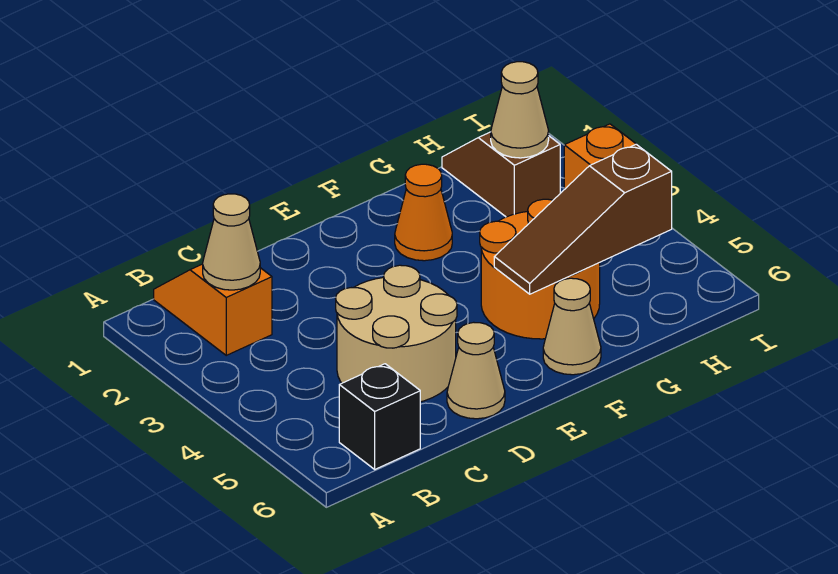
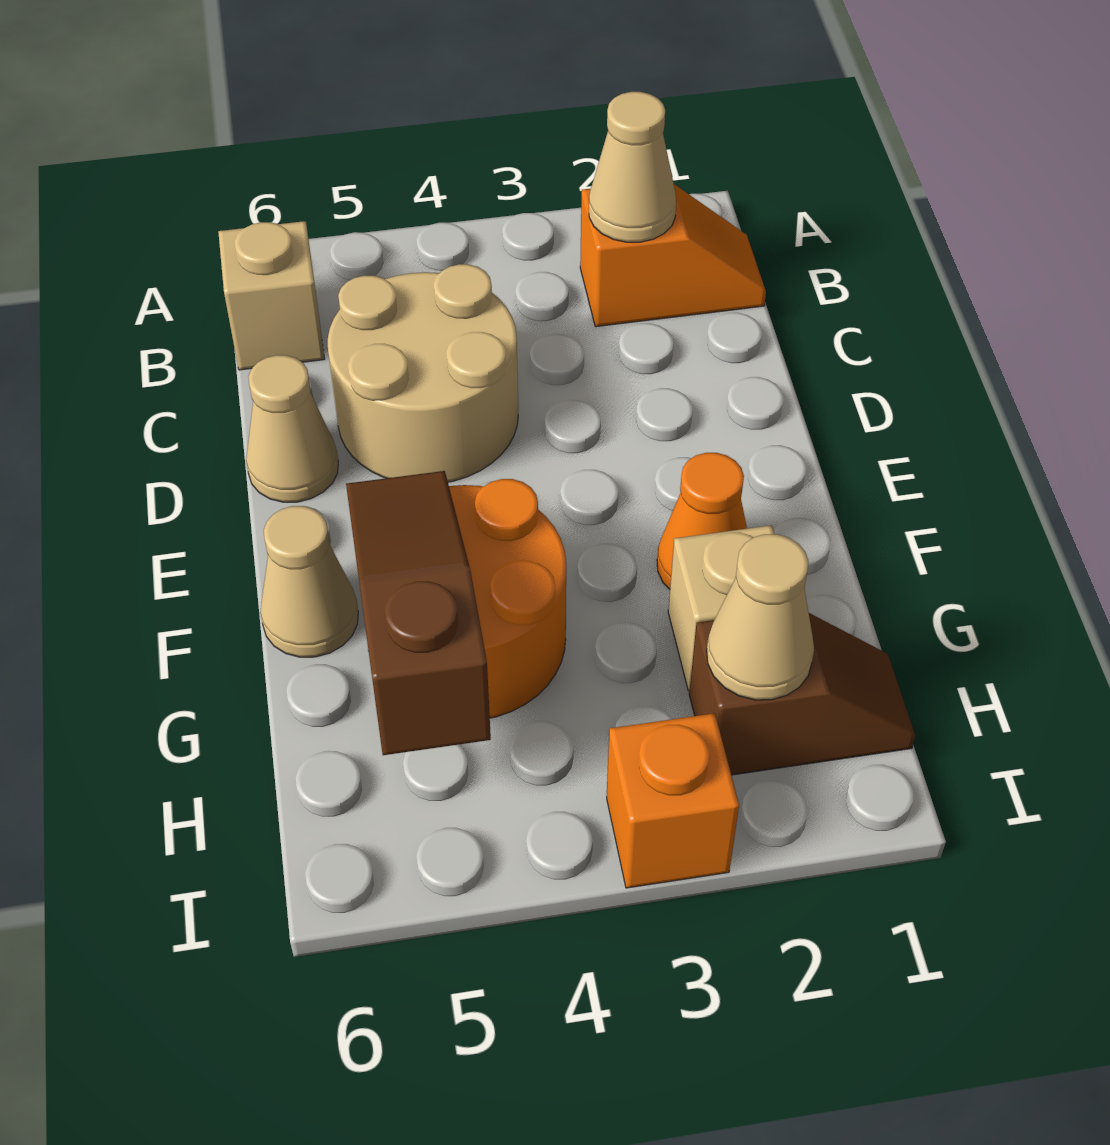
black 1x1 brick [339,364,420,469] -> tan 1x1 brick [218,221,325,370]
none -> tan 1x1 brick [668,525,774,691]

